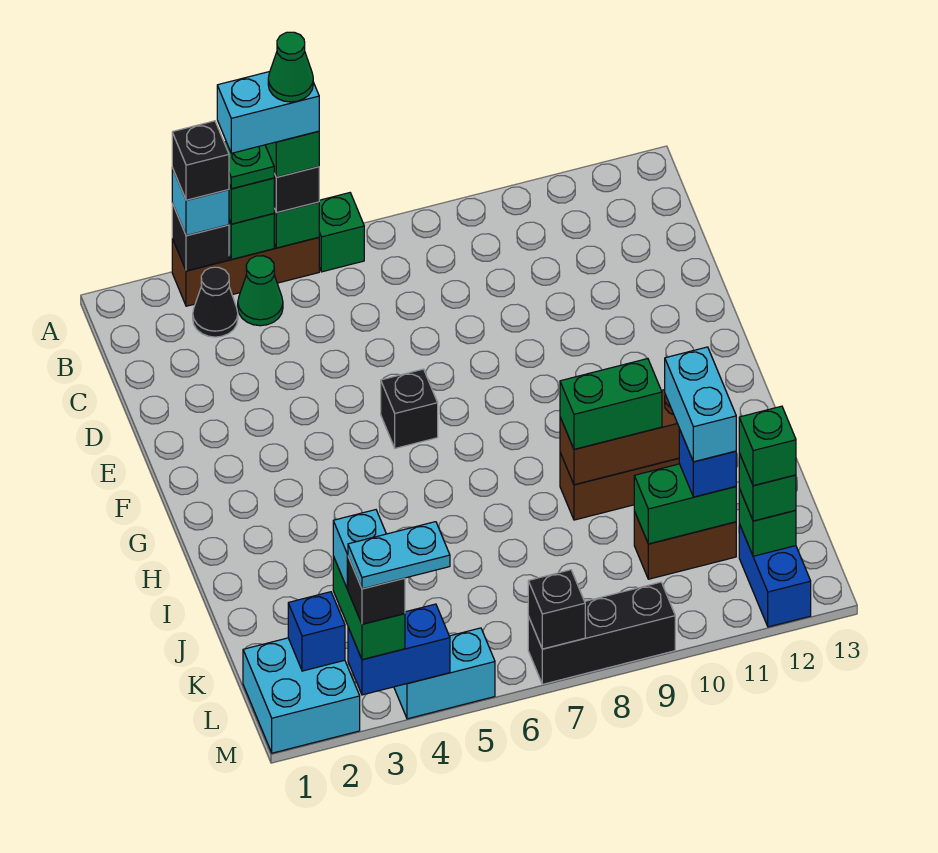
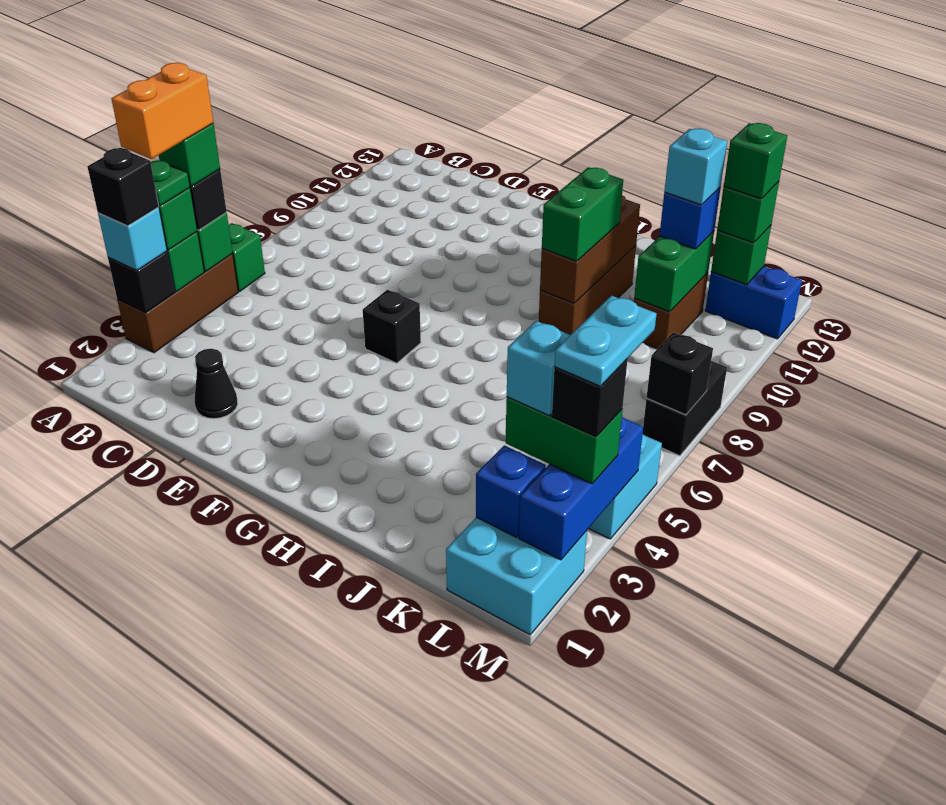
cyan 1x2 brick [217,72,319,153] -> orange 1x2 brick [111,63,213,159]
green 1x1 cone [268,32,313,102] -> none
black 1x1 cone [193,267,238,337] -> black 1x1 cone moved to [195,349,238,419]
green 1x1 cone [238,256,283,326] -> none
cyan 1x2 brick [665,347,736,462] -> cyan 1x1 brick [664,128,727,205]
blue 1x2 brick [348,604,450,695] -> blue 1x3 brick [519,417,643,560]
black 1x3 brick [528,582,675,684] -> black 1x2 brick [643,361,727,456]

